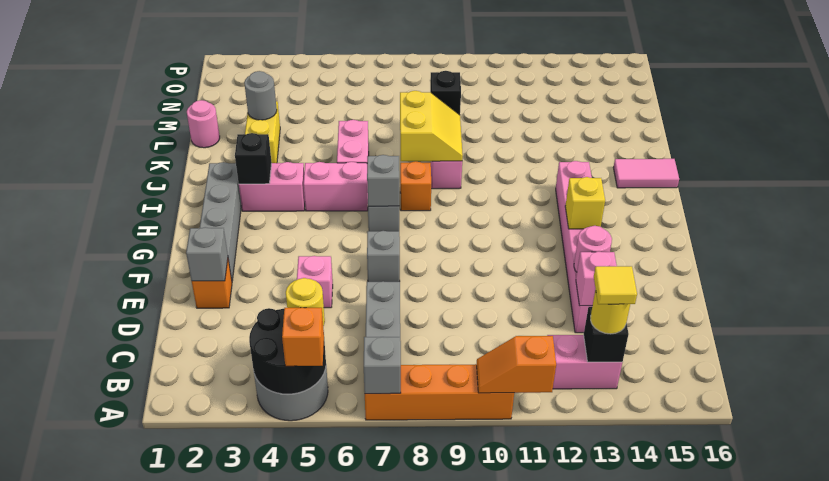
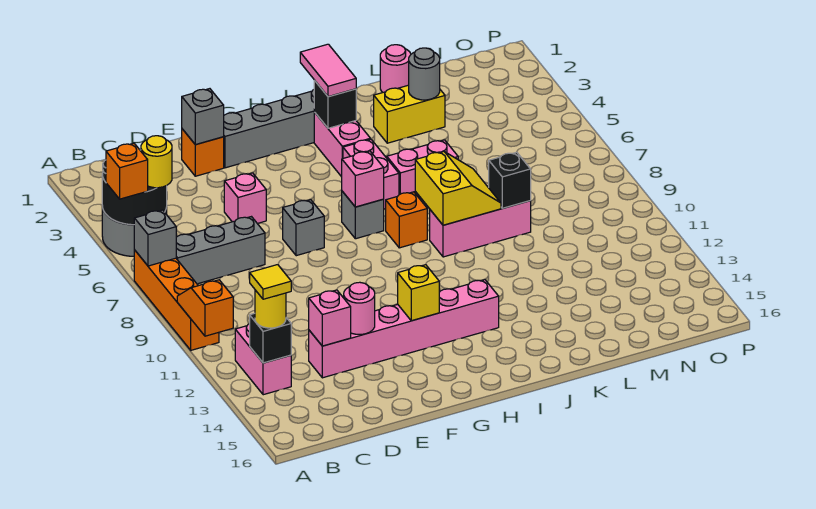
grey 1x1 brick [367,155,399,206] -> pink 1x1 brick [342,151,384,207]
yellow 2x2 slope [400,91,463,161] -> yellow 2x2 slope turned to [415,152,501,225]
pink 1x2 tile [613,159,679,188] -> pink 1x2 tile moved to [300,44,356,97]

